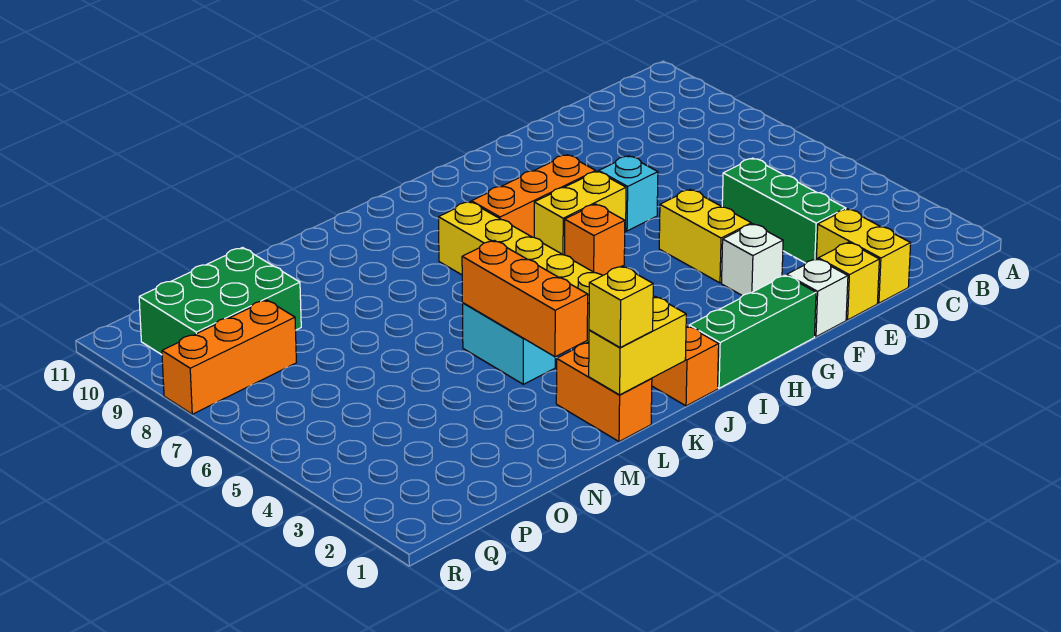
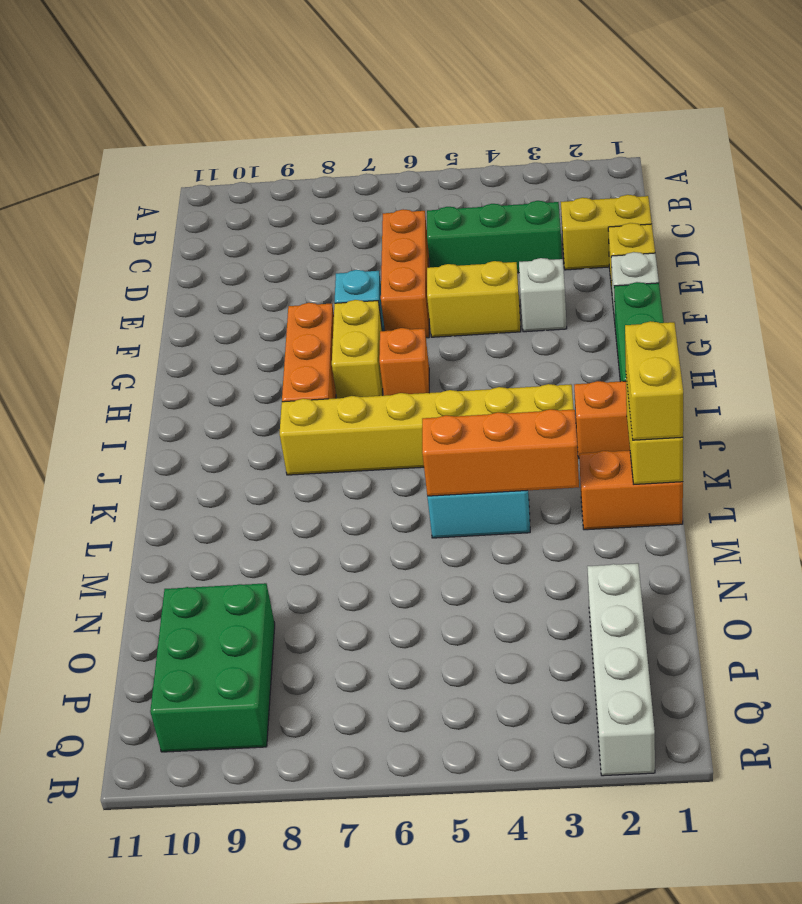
yellow 1x1 brick [589,266,653,347] -> yellow 1x2 brick [625,321,683,440]
none -> white 1x4 brick [587,563,655,776]
orange 1x3 brick [162,300,296,414] -> orange 1x3 brick moved to [381,209,429,338]

